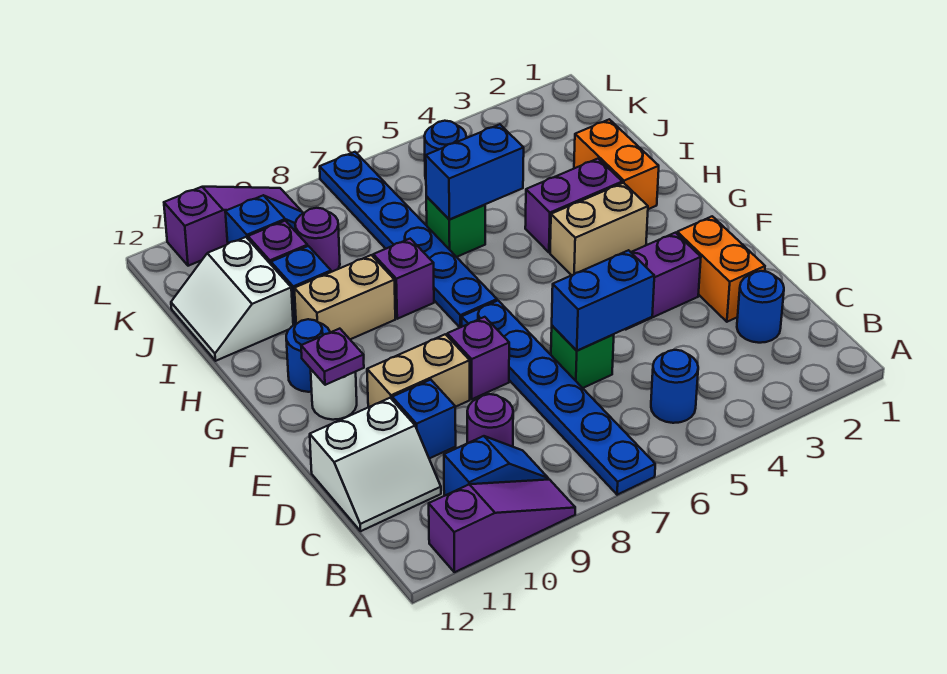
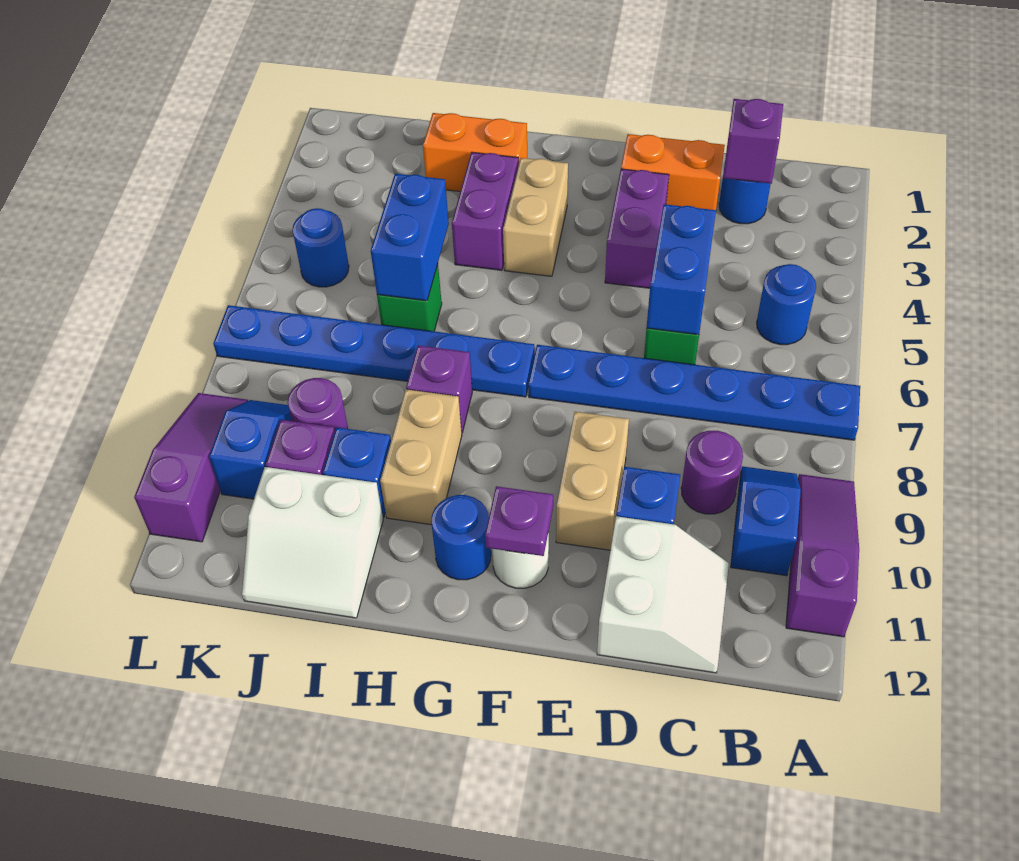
purple 1x1 brick [447,317,509,399] -> purple 1x1 brick moved to [723,99,783,184]

